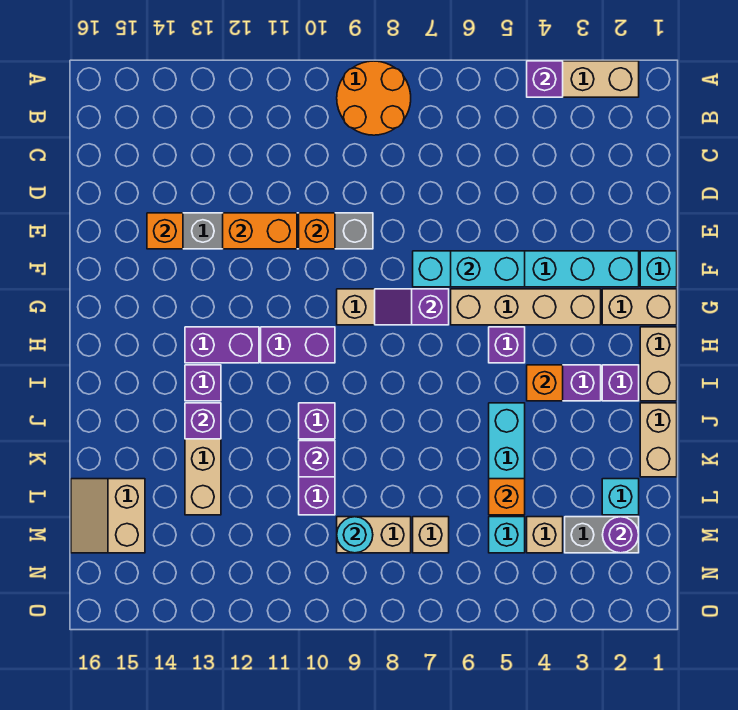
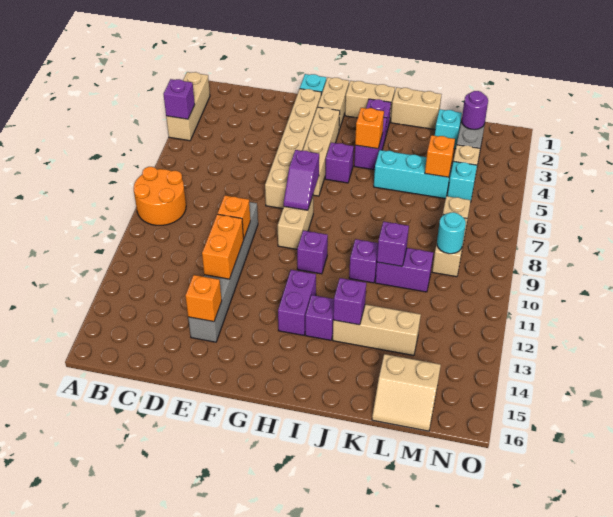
cyan 1x6 brick [413,251,639,287] -> tan 1x6 brick [265,89,321,209]
cyan 1x2 brick [451,251,525,287] -> none
purple 1x2 brick [261,327,335,363] -> purple 1x1 brick [297,230,328,274]

